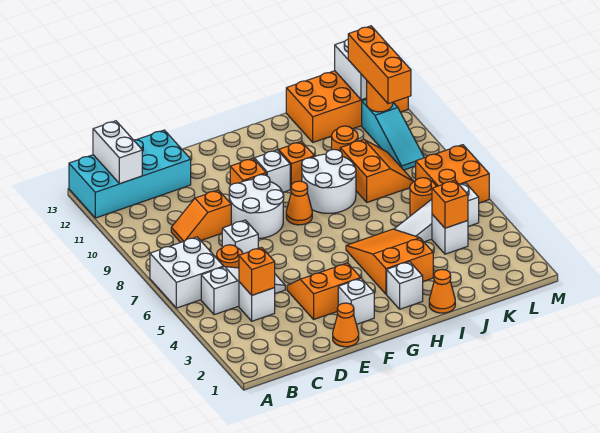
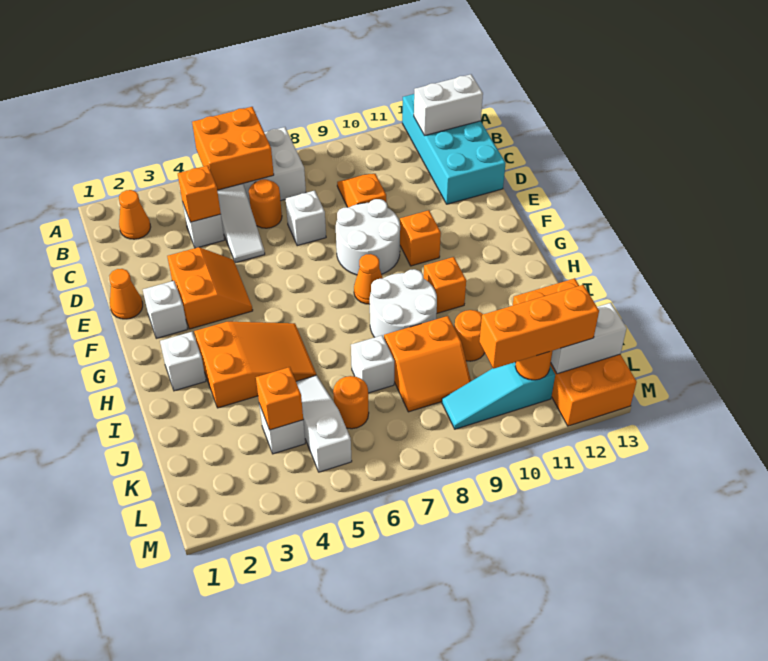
white 1x1 brick [254,150,290,192] -> white 1x1 brick moved to [351,335,394,393]
orange 1x1 cone [429,270,455,313] -> orange 1x1 cone moved to [119,190,151,239]
orange 2x2 brick [416,145,489,203] -> orange 2x2 brick moved to [192,107,274,190]

